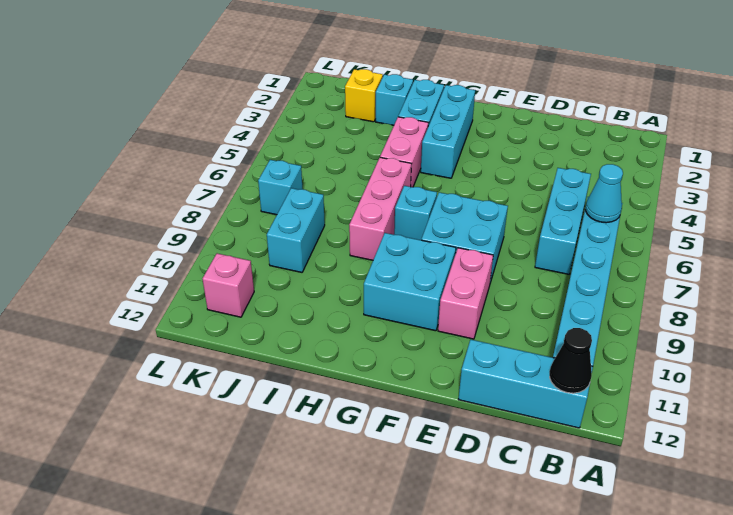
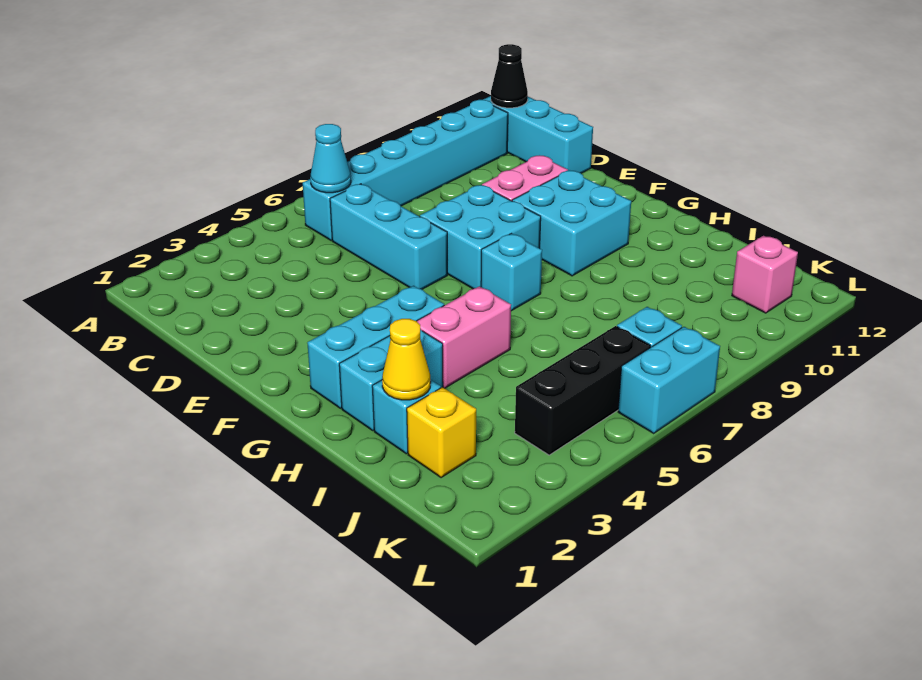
cyan 1x3 brick [535,168,591,274] -> cyan 1x3 brick turned to [330,184,447,289]
pink 1x3 brick [349,157,411,260] -> none
none -> yellow 1x1 cone [382,319,431,400]
cyan 1x2 brick [267,188,325,272] -> cyan 1x2 brick moved to [618,327,720,433]
none -> black 1x3 brick [515,326,651,455]

